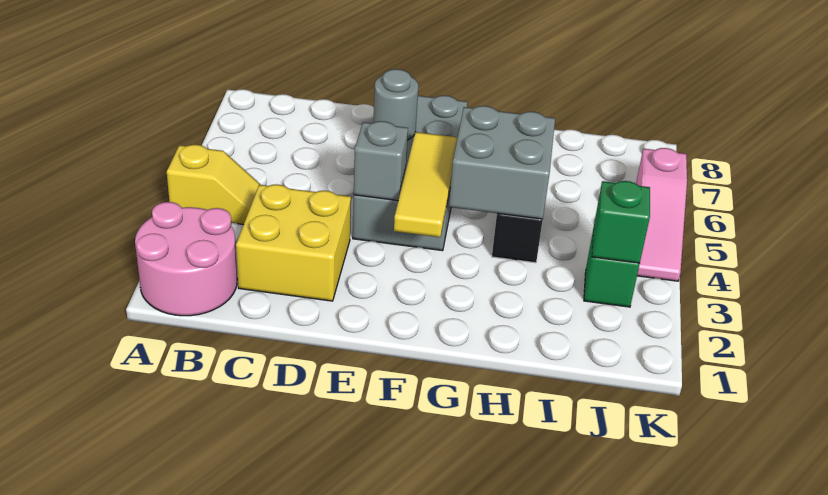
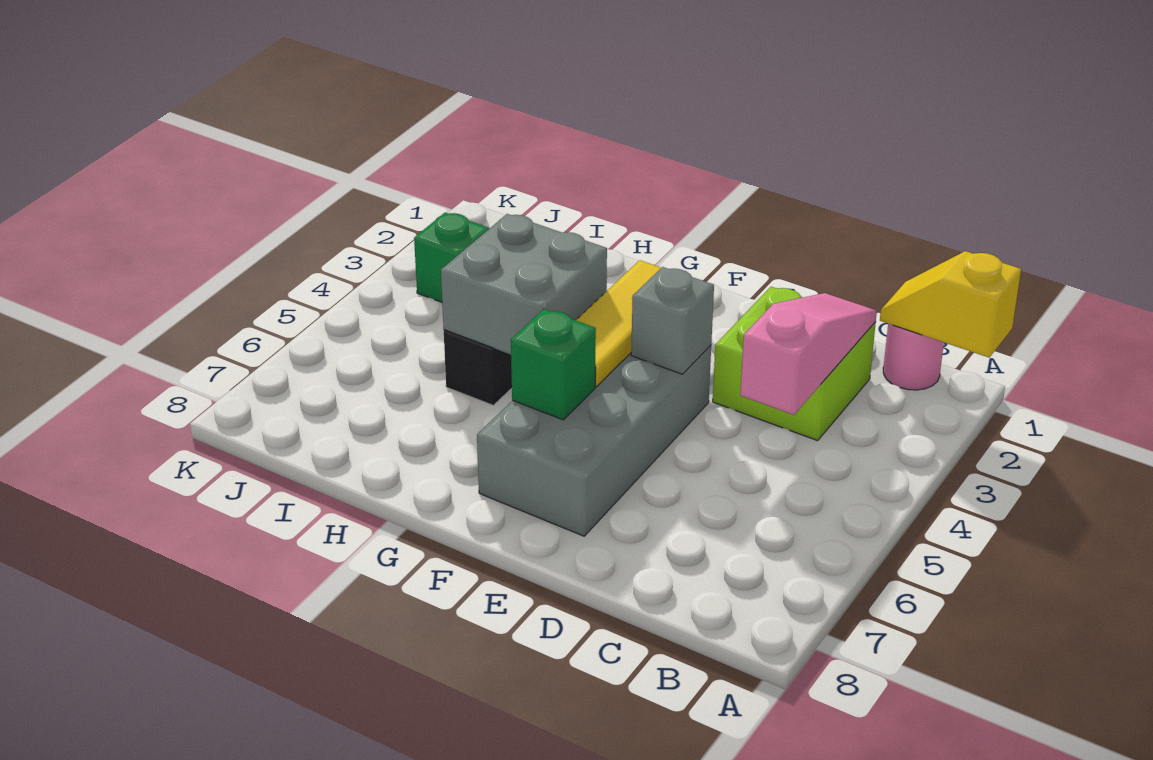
pink 2x2 round brick [135,202,237,316] -> pink 1x1 round brick [883,324,944,390]
yellow 1x2 slope [167,145,261,225] -> yellow 1x2 slope moved to [880,251,1021,357]
yellow 2x2 brick [236,184,351,301] -> lime 2x2 brick [713,287,876,441]
grey 1x1 round brick [373,69,418,140] -> none
green 1x1 brick [592,181,650,264] -> green 1x1 brick moved to [511,309,596,420]
pink 1x3 slope [636,148,687,281] -> pink 1x3 slope moved to [740,293,877,415]

